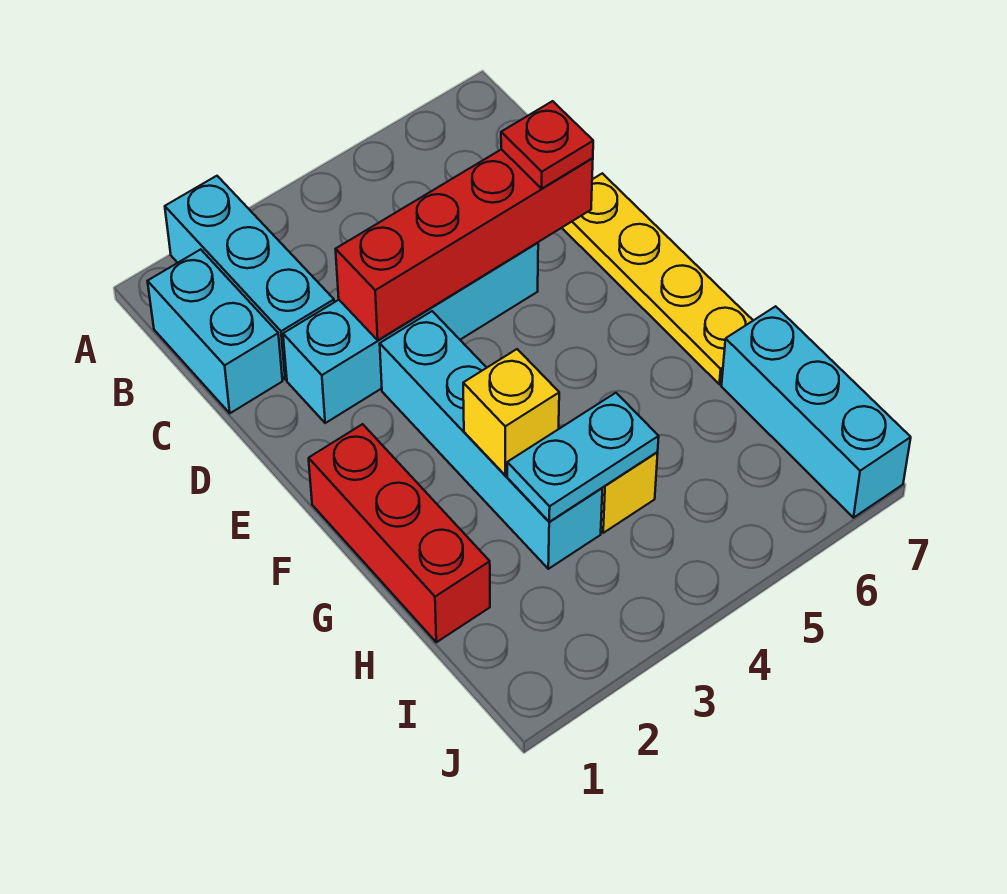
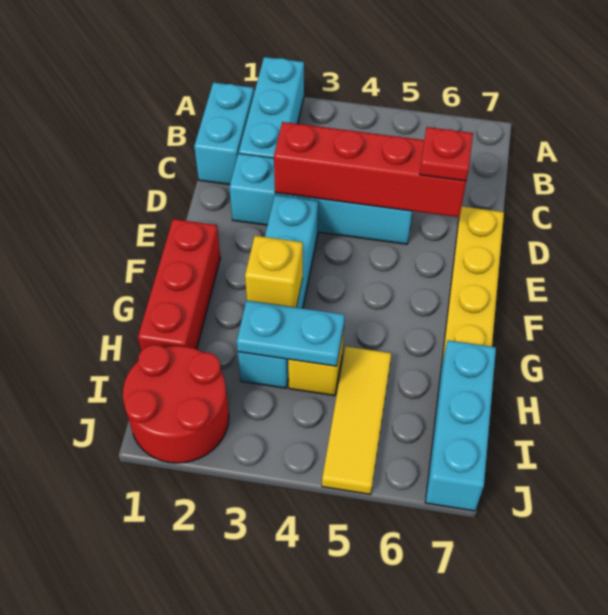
none -> yellow 1x3 tile [322,346,391,494]
none -> red 2x2 round brick [123,345,229,463]

